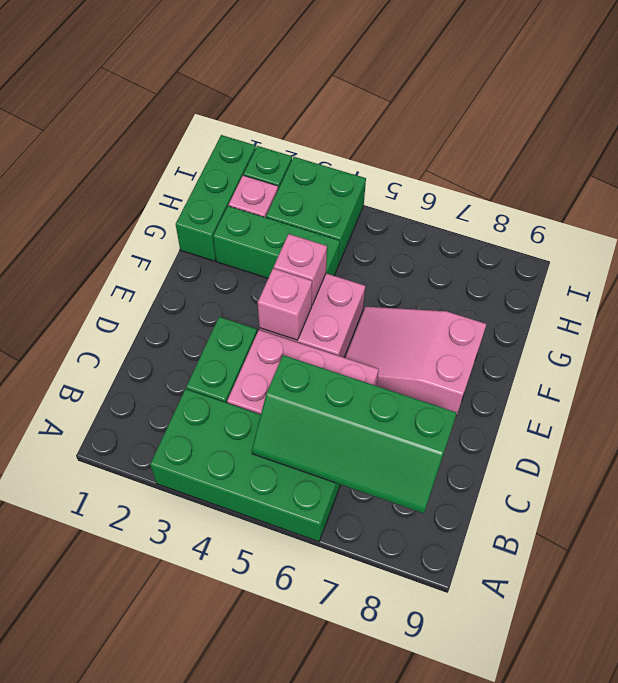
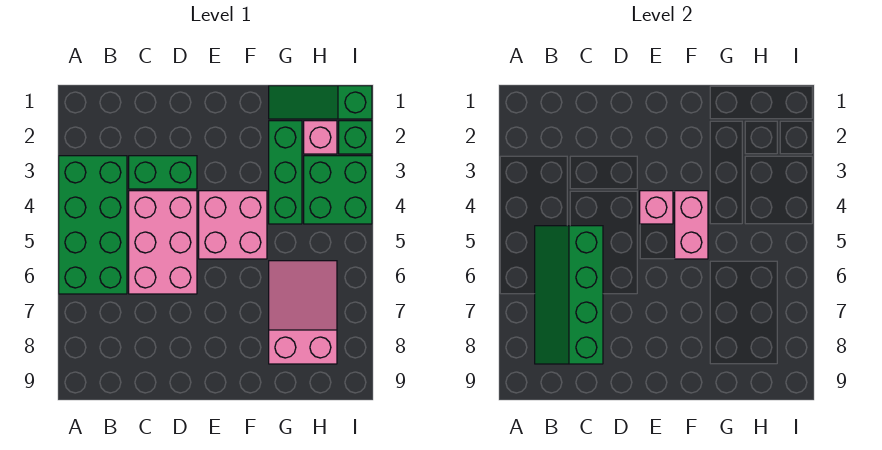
pink 2x3 slope [345,307,486,416] -> pink 2x3 slope moved to [269,261,337,364]
pink 1x1 brick [274,234,327,305] -> pink 1x2 brick [675,191,708,259]
green 1x3 brick [176,135,256,261] -> green 1x3 slope [269,86,372,119]

